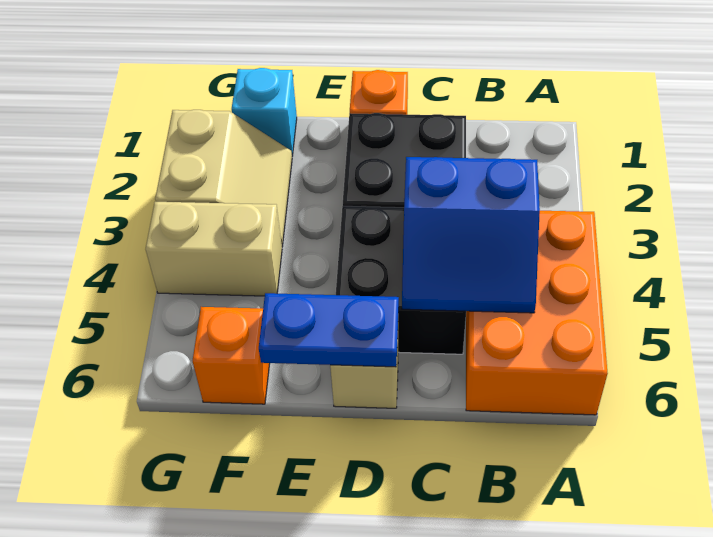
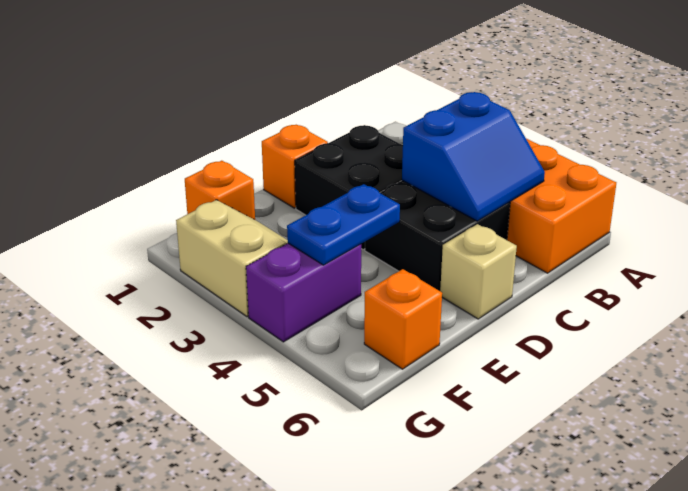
blue 1x2 plate [259,293,399,367] -> blue 1x2 plate moved to [287,184,400,265]
cyan 1x1 brick [232,68,297,156] -> orange 1x1 brick [185,161,255,220]
tan 1x2 brick [146,202,282,296] -> purple 1x2 brick [246,243,361,342]

